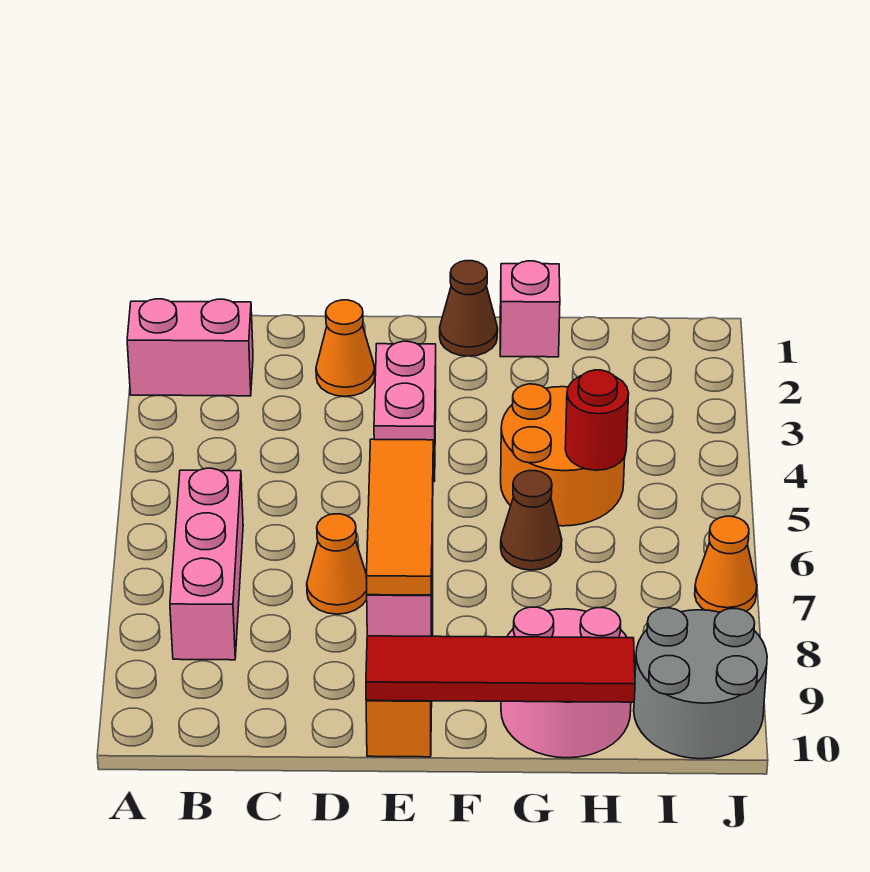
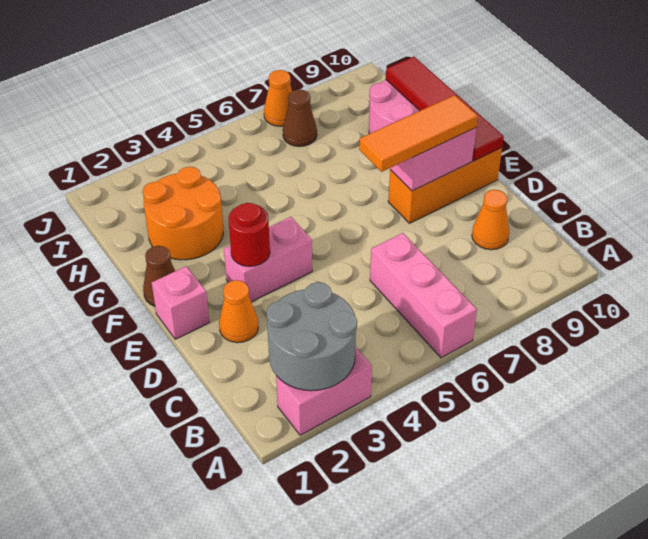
pink 1x2 brick [127,299,253,396] -> pink 1x2 brick turned to [276,347,372,435]
pink 1x3 brick [170,468,243,660] -> pink 1x3 brick turned to [370,233,477,358]
orange 1x1 cone [307,514,367,614] -> orange 1x1 cone moved to [472,190,509,250]
pink 1x1 brick [500,261,560,357] -> pink 1x1 brick moved to [152,266,209,339]
orange 2x2 round brick [501,384,625,526] -> orange 2x2 round brick moved to [143,167,223,260]
brown 1x1 cone [501,471,562,570] -> brown 1x1 cone moved to [283,89,317,146]
red 1x1 round brick [565,370,629,470] -> red 1x1 round brick moved to [228,203,270,266]
grey 2x2 round brick [634,608,767,759] -> grey 2x2 round brick moved to [266,282,357,391]

